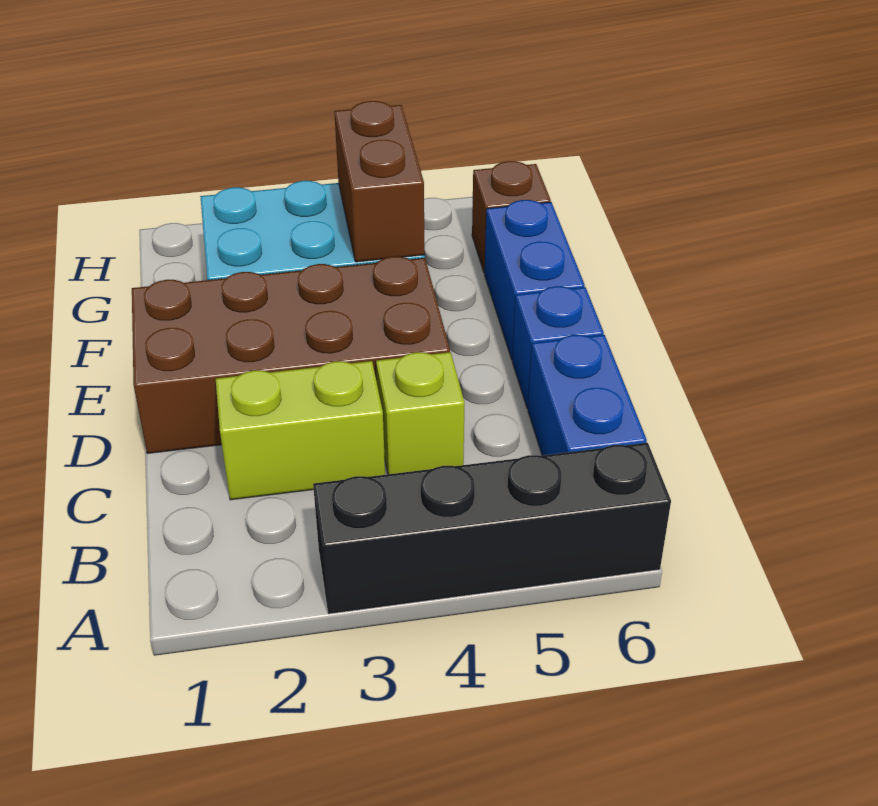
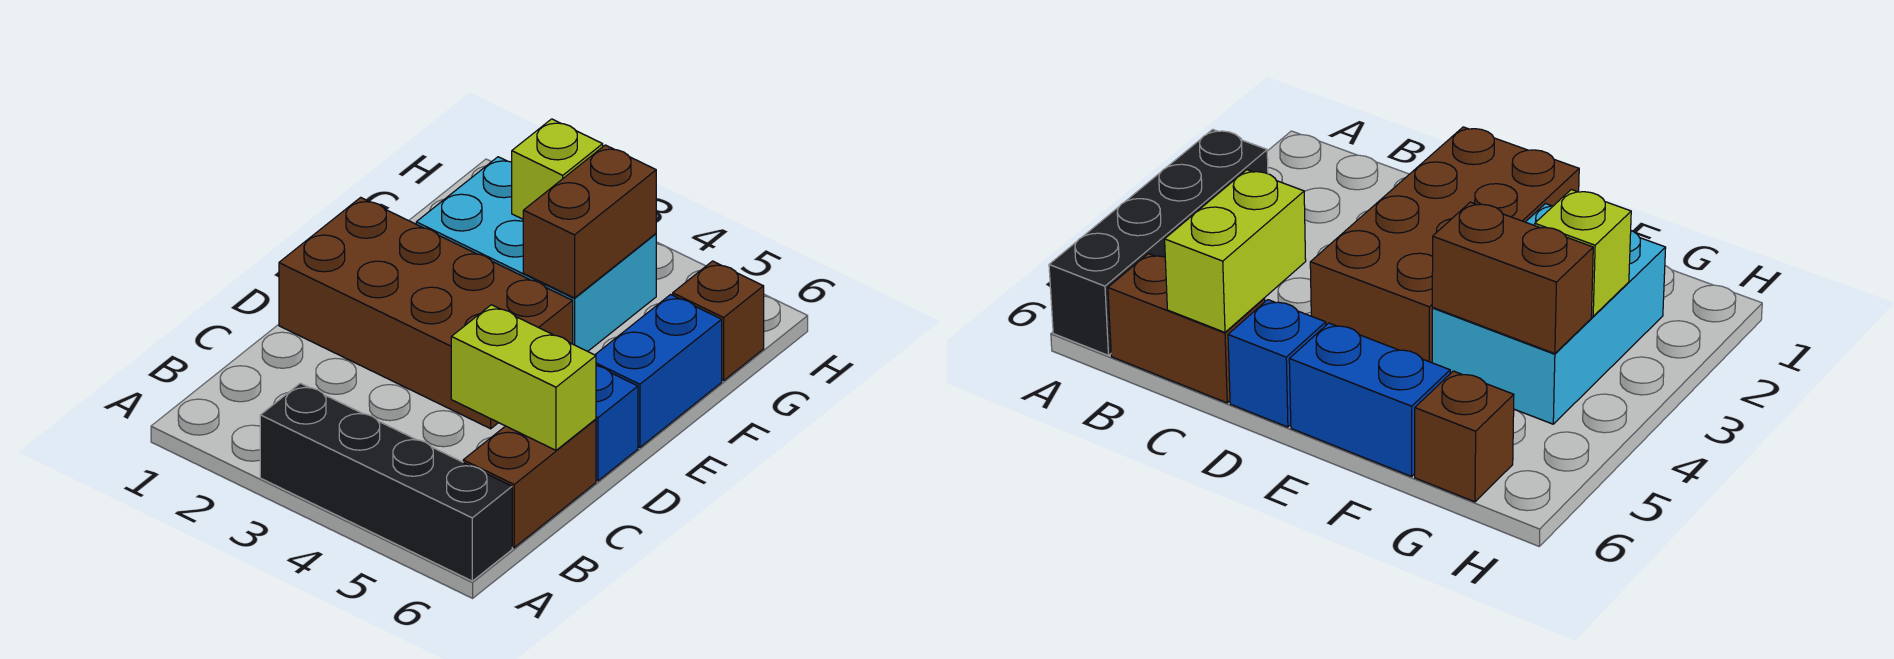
blue 1x2 brick [528,335,647,455] -> brown 1x2 brick [463,419,596,548]
lime 1x2 brick [216,361,385,500] -> lime 1x2 brick moved to [451,305,596,450]
lime 1x1 brick [376,352,464,474] -> lime 1x1 brick moved to [512,119,603,219]

